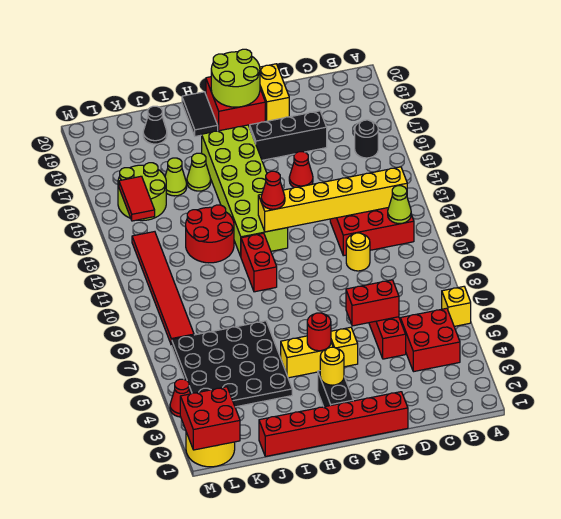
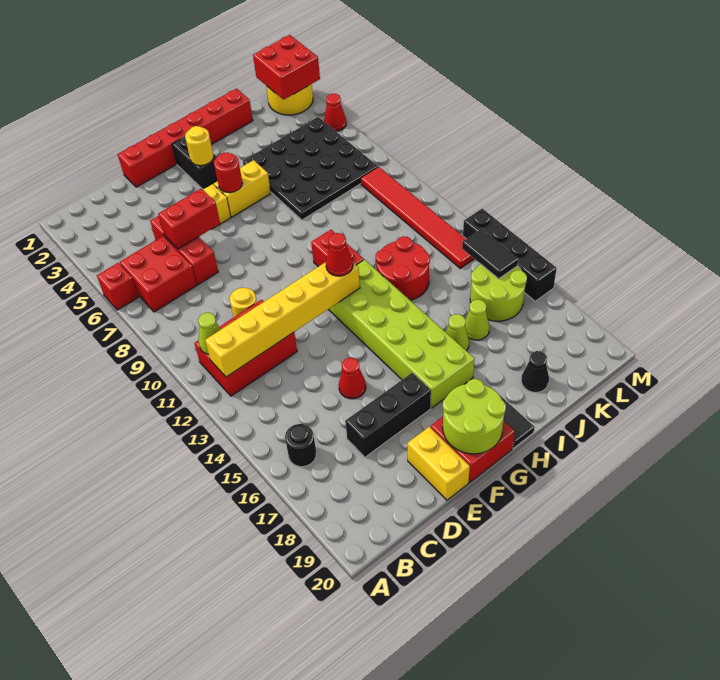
yellow 1x1 brick [442,287,471,326] -> red 1x1 brick [97,263,138,310]
red 2x2 brick [400,308,460,372] -> red 2x2 brick moved to [120,236,197,312]
red 1x2 tile [119,176,155,221] -> black 1x2 tile [462,229,518,279]
none -> black 1x4 brick [463,209,557,301]

